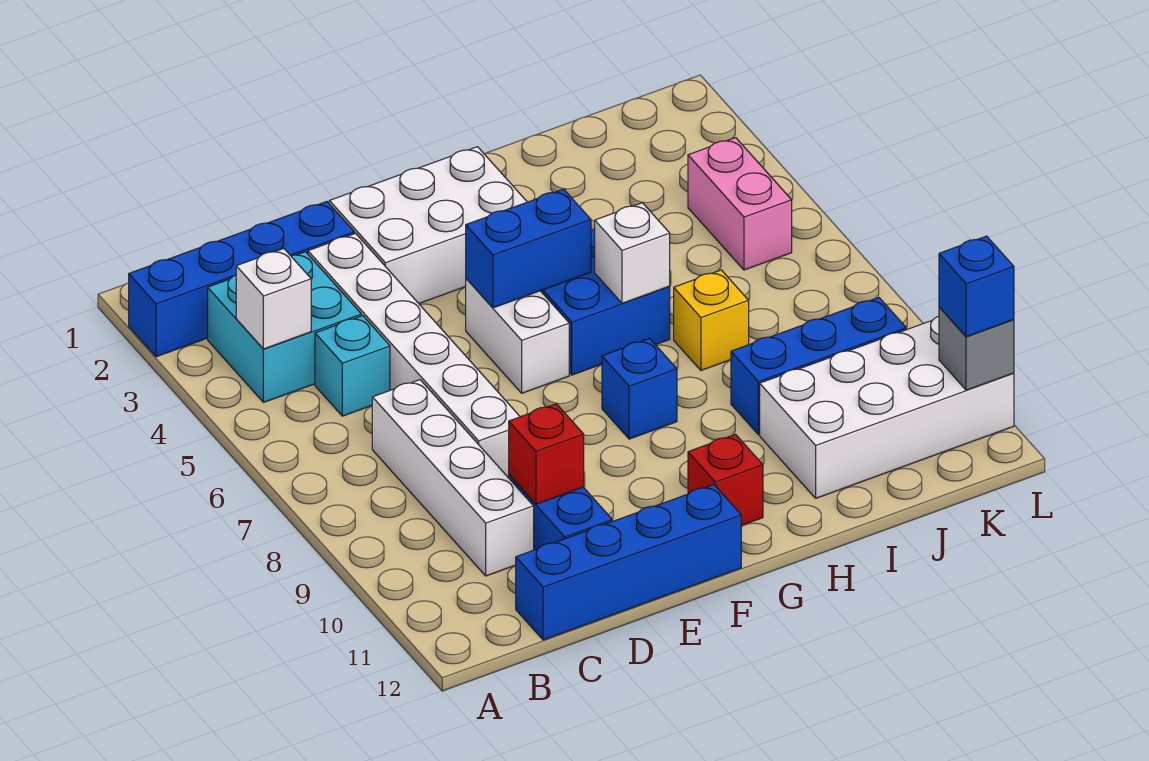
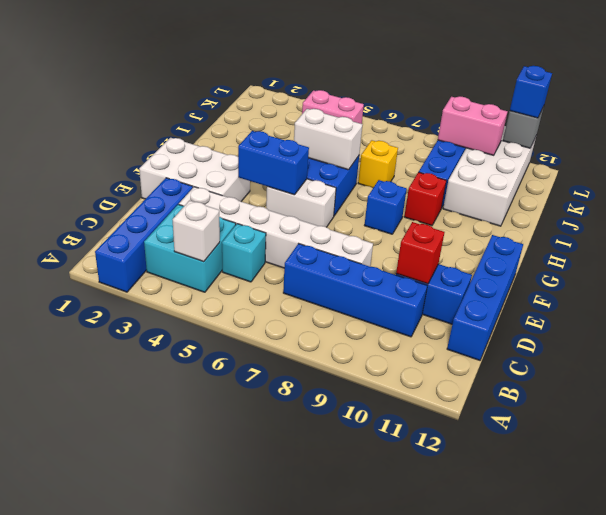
white 1x4 brick [372,380,534,576] -> blue 1x4 brick [283,244,427,337]
white 2x3 brick [329,147,527,303] -> white 2x3 brick turned to [139,138,250,201]
blue 1x2 brick [466,189,591,308] -> blue 1x2 brick turned to [238,131,309,195]
red 1x1 brick [688,435,763,526] -> red 1x1 brick moved to [404,172,447,226]
white 1x1 brick [595,203,670,303] -> white 1x2 brick [294,109,363,170]
none -> pink 1x2 brick [438,96,508,155]

